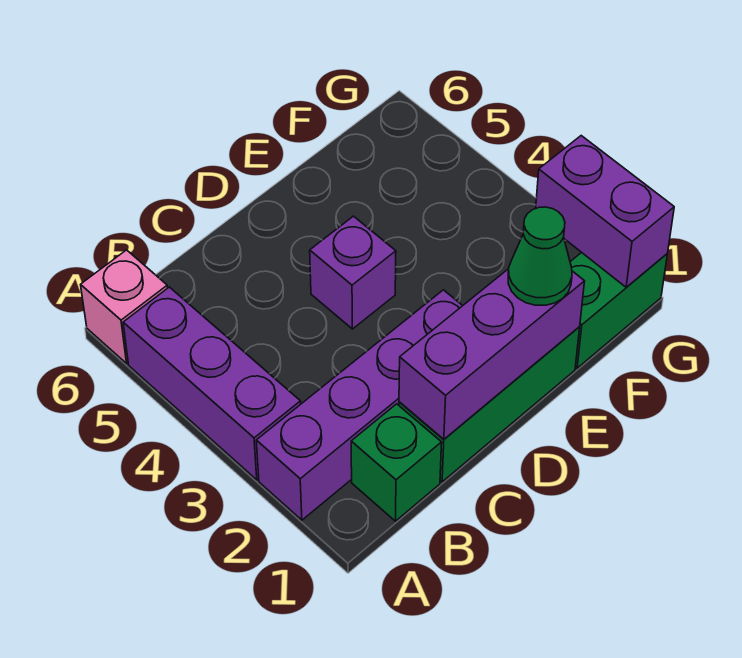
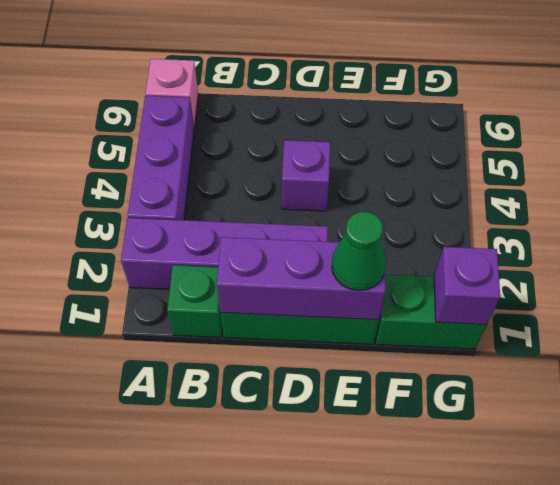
purple 1x2 brick [536,136,674,287] -> purple 1x1 brick [434,247,500,325]

